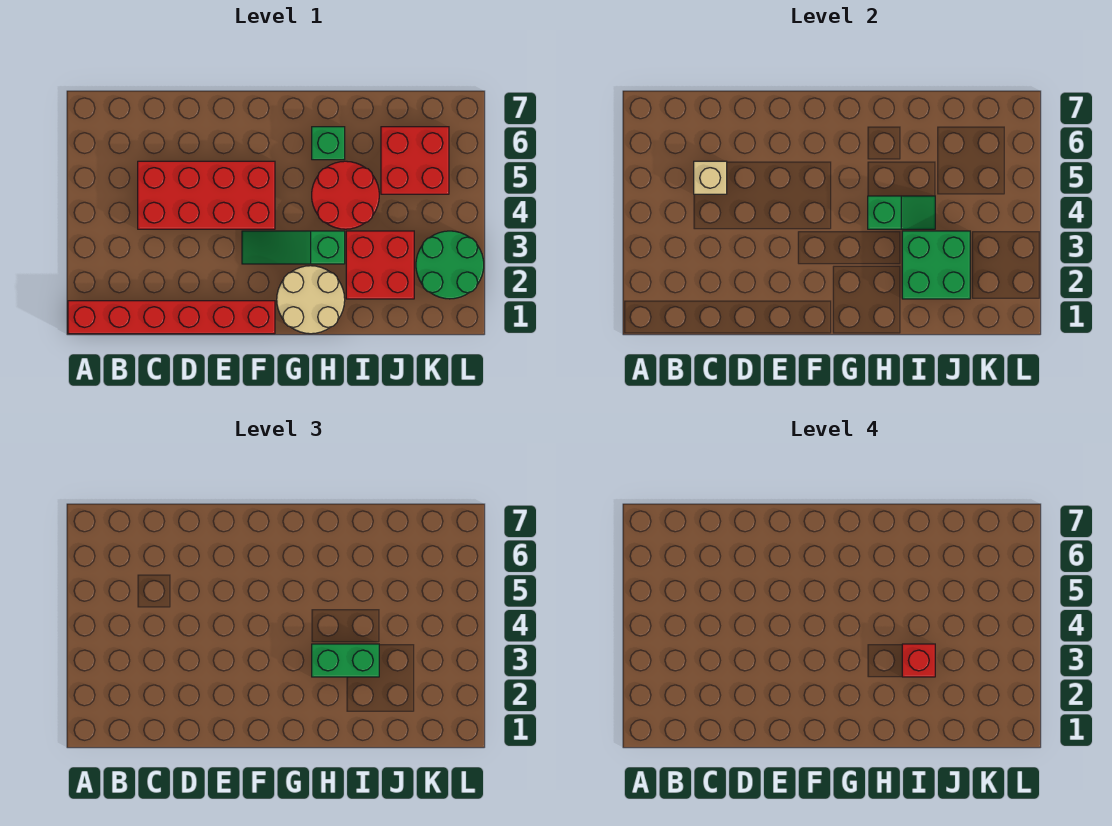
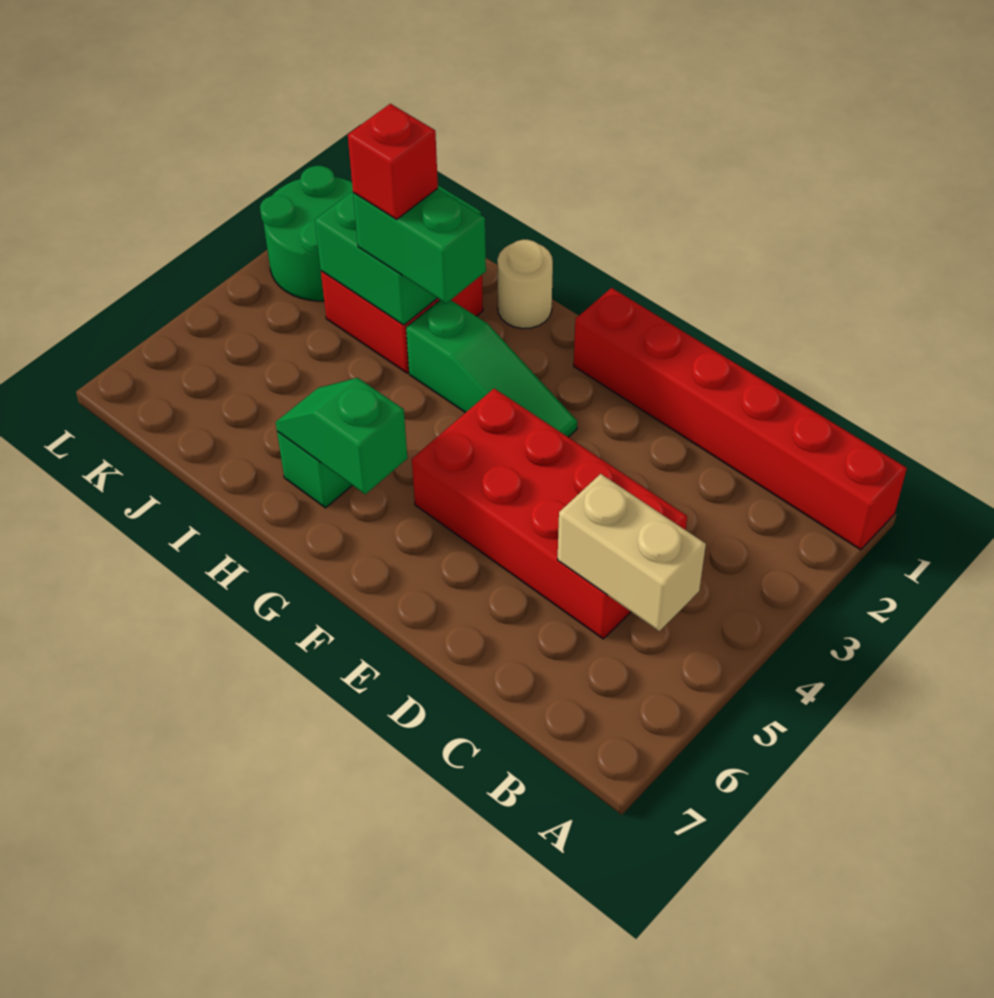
tan 1x1 brick [694,161,727,194] -> tan 1x2 brick [557,474,706,631]
tan 2x2 round brick [277,266,345,334] -> tan 1x1 round brick [497,240,553,329]
red 2x2 round brick [312,161,379,229] -> none
green 1x2 slope [868,196,935,229] -> green 1x2 slope moved to [276,378,407,494]
red 2x2 brick [381,127,449,194] -> none

